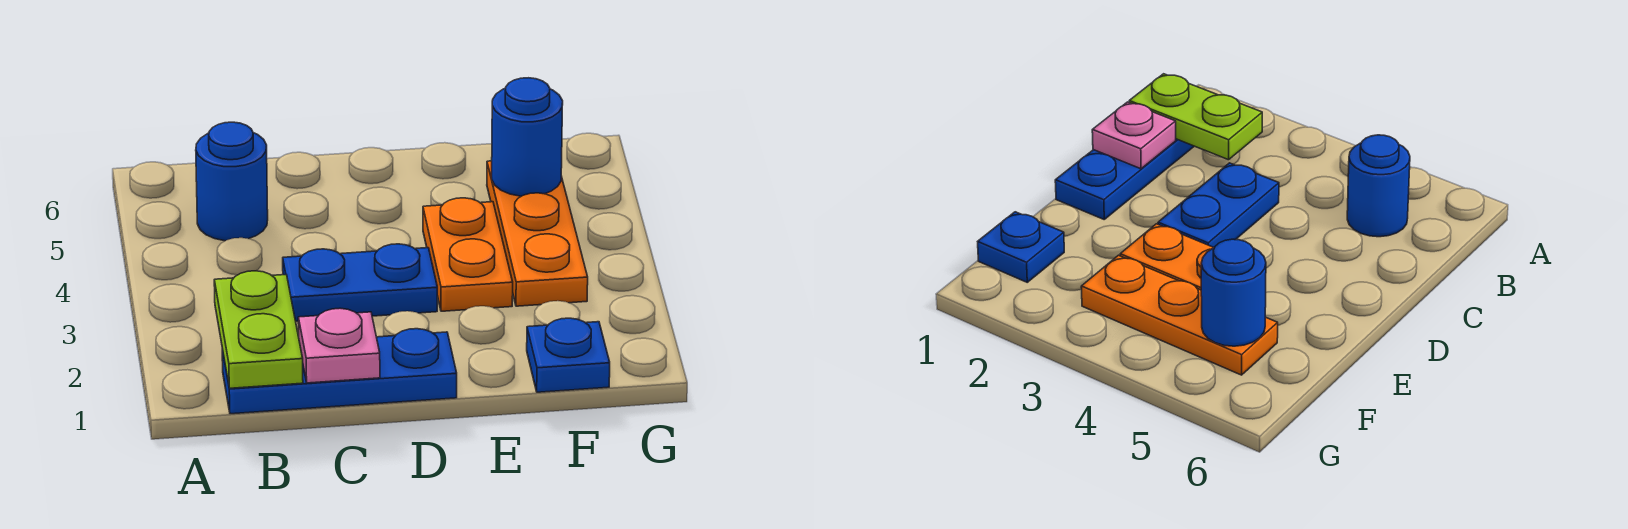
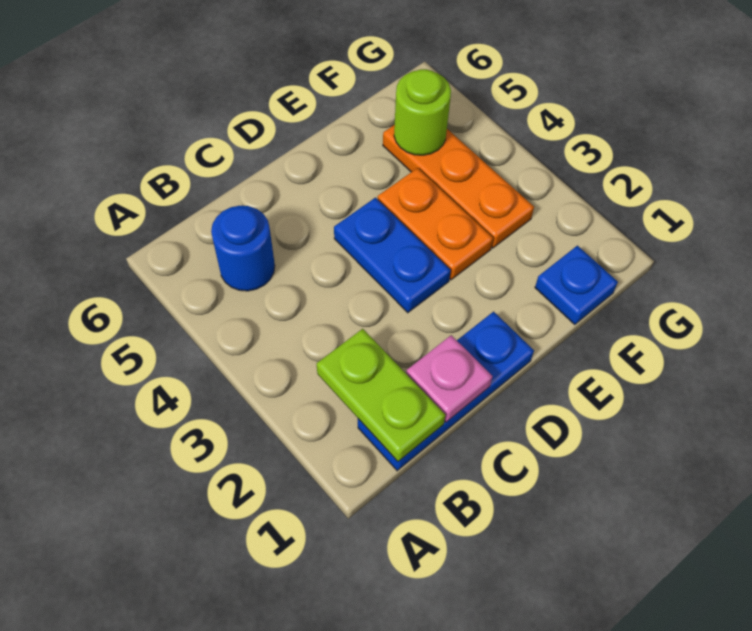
blue 1x2 plate [283,244,437,321] -> blue 1x2 plate turned to [334,198,451,313]
blue 1x1 round brick [492,78,563,196] -> lime 1x1 round brick [394,69,451,155]

